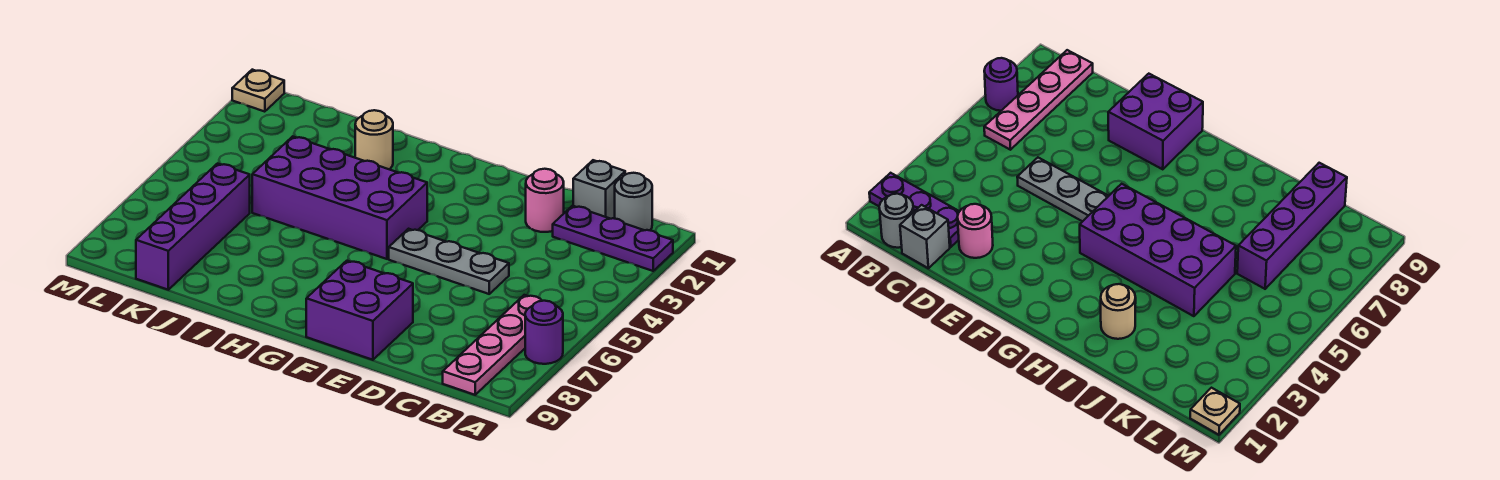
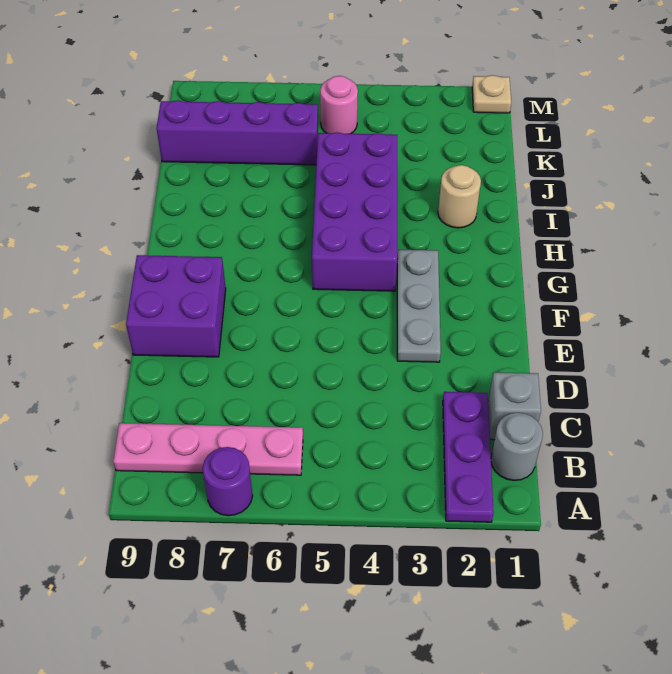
pink 1x1 round brick [526,169,564,232] -> pink 1x1 round brick moved to [320,76,358,134]
grey 1x3 plate [389,229,509,294] -> grey 1x3 plate moved to [397,250,441,362]

